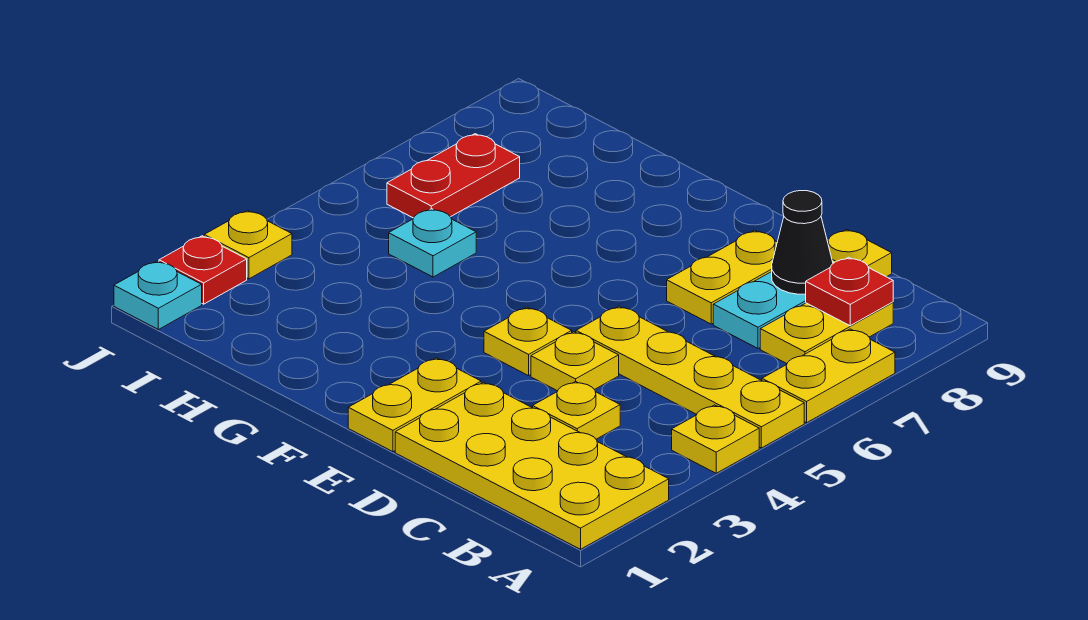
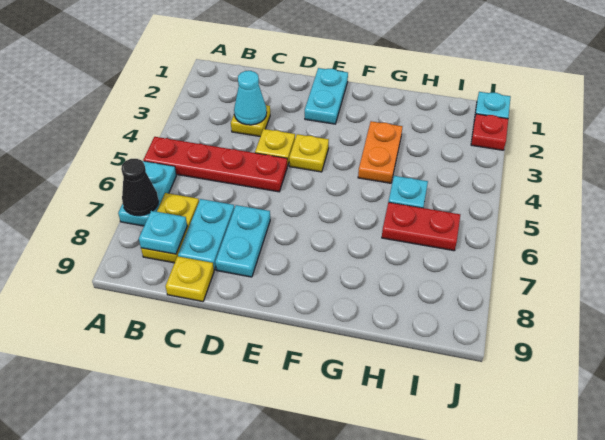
yellow 2x4 plate [395,382,669,549] -> none
yellow 1x1 plate [672,405,759,473] -> none
yellow 1x4 plate [576,306,804,448] -> red 1x4 plate [143,137,287,192]
yellow 1x2 plate [762,329,895,423] -> cyan 1x2 plate [118,161,176,226]
red 1x1 plate [806,257,893,326] -> cyan 1x1 plate [139,211,187,254]
none -> cyan 1x1 cone [234,71,267,125]
black 1x1 cone [772,191,833,294] -> black 1x1 cone moved to [121,159,159,216]
yellow 1x2 plate [667,230,777,324] -> cyan 1x2 plate [215,205,270,277]
yellow 1x2 plate [348,358,481,452] -> cyan 1x2 plate [305,68,348,124]
none -> orange 1x2 plate [358,121,403,183]
red 1x2 plate [387,134,520,218] -> red 1x2 plate turned to [382,202,460,251]
yellow 1x1 plate [204,210,292,279] -> none

